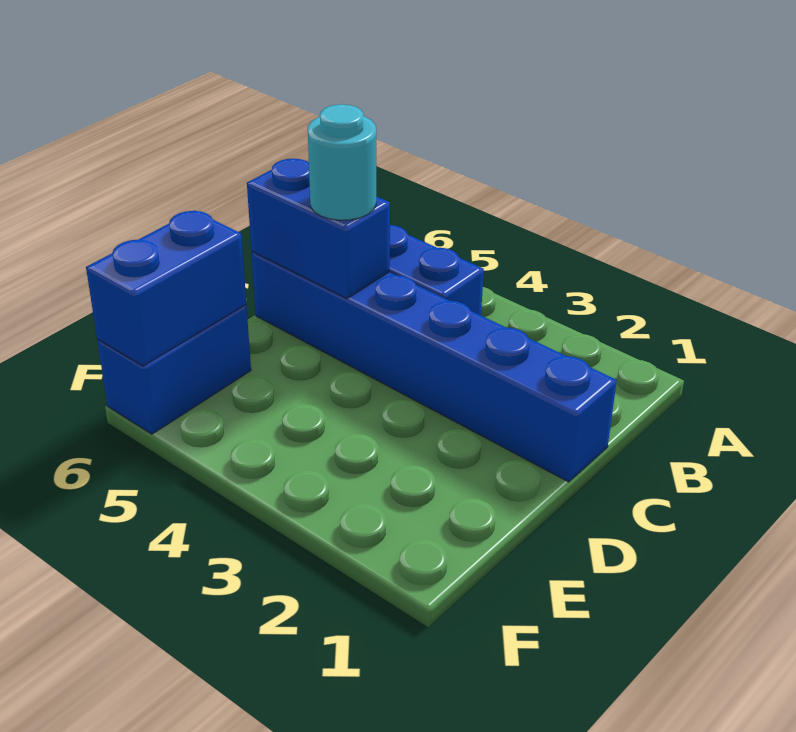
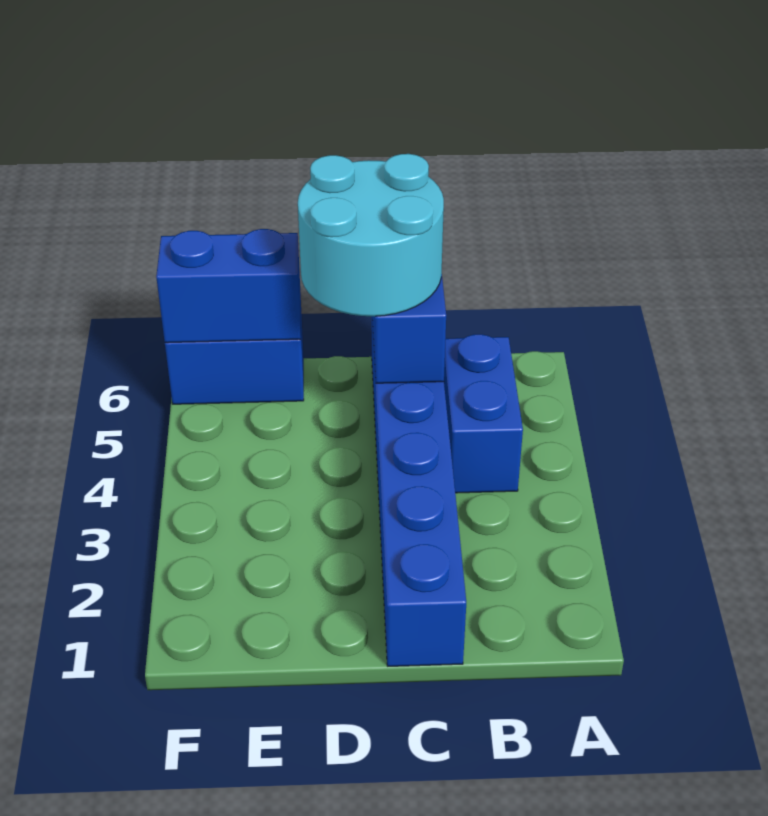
cyan 1x1 round brick [308,104,376,220] -> cyan 2x2 round brick [298,154,444,316]

